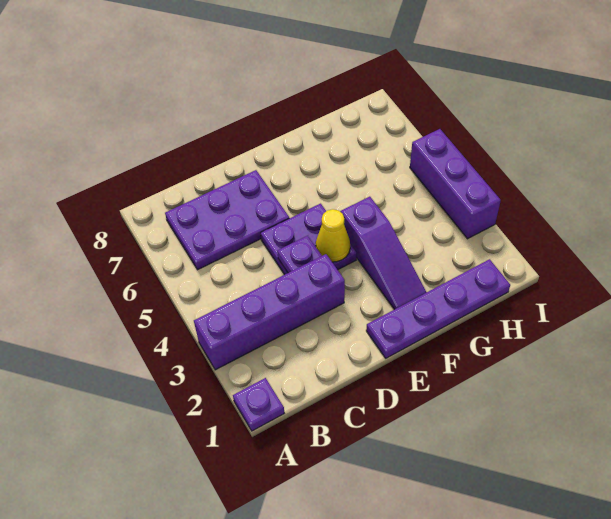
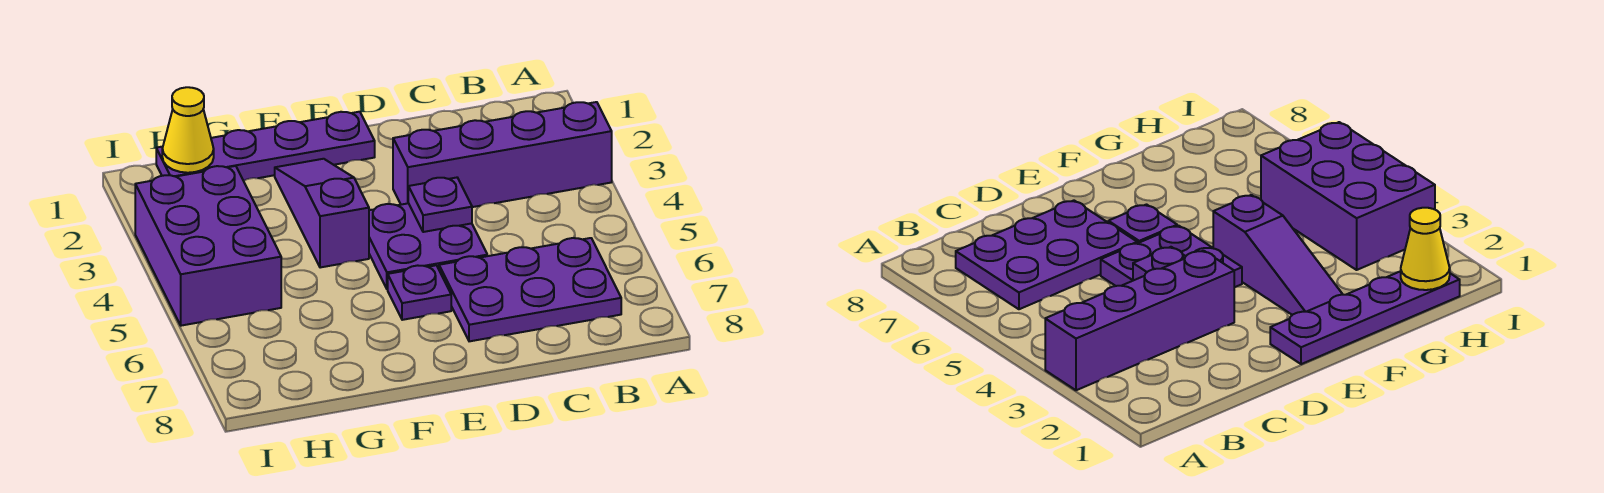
purple 1x1 plate [233,378,284,431] -> purple 1x1 plate moved to [388,265,451,320]
yellow 1x1 cone [316,209,350,262] -> yellow 1x1 cone moved to [162,87,214,173]
purple 1x3 brick [410,129,501,239] -> purple 2x3 brick [135,166,281,326]

